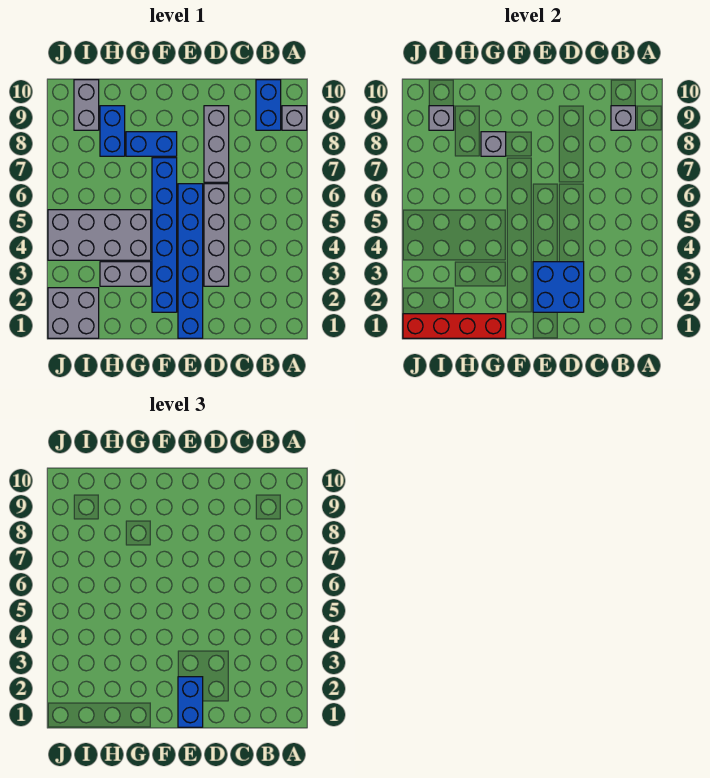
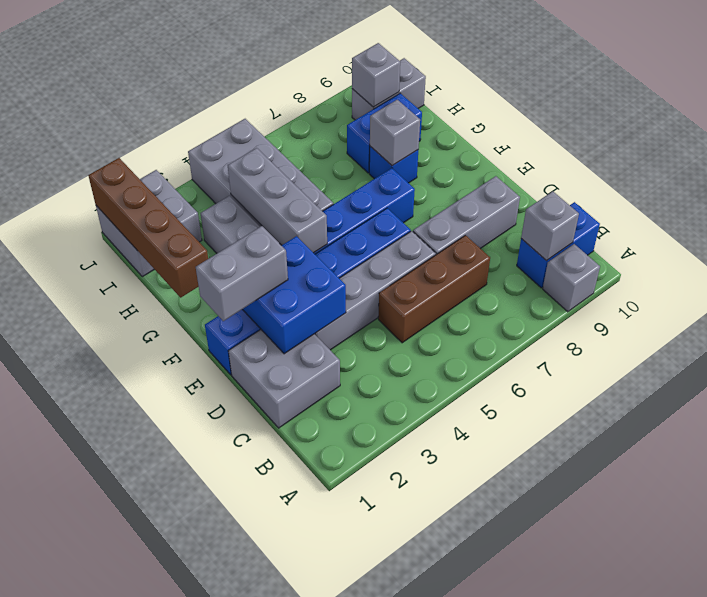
none -> grey 2x2 brick [228,330,340,428]
none -> brown 1x3 brick [378,235,490,343]
blue 1x2 brick [178,677,203,727] -> grey 1x2 brick [196,226,288,321]
none -> grey 1x3 brick [228,148,327,253]
blue 1x2 brick [126,132,177,156] -> blue 1x1 brick [369,146,418,183]
red 1x4 brick [403,314,506,338] -> brown 1x4 brick [88,158,209,298]

